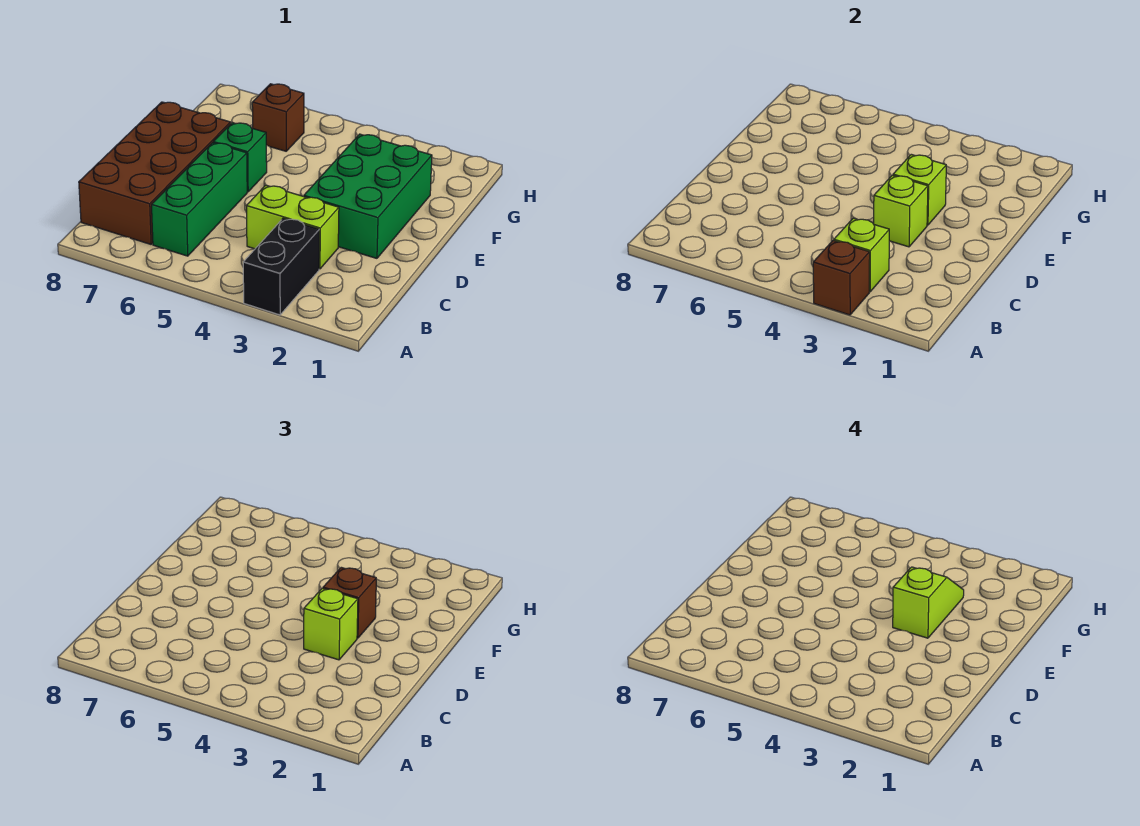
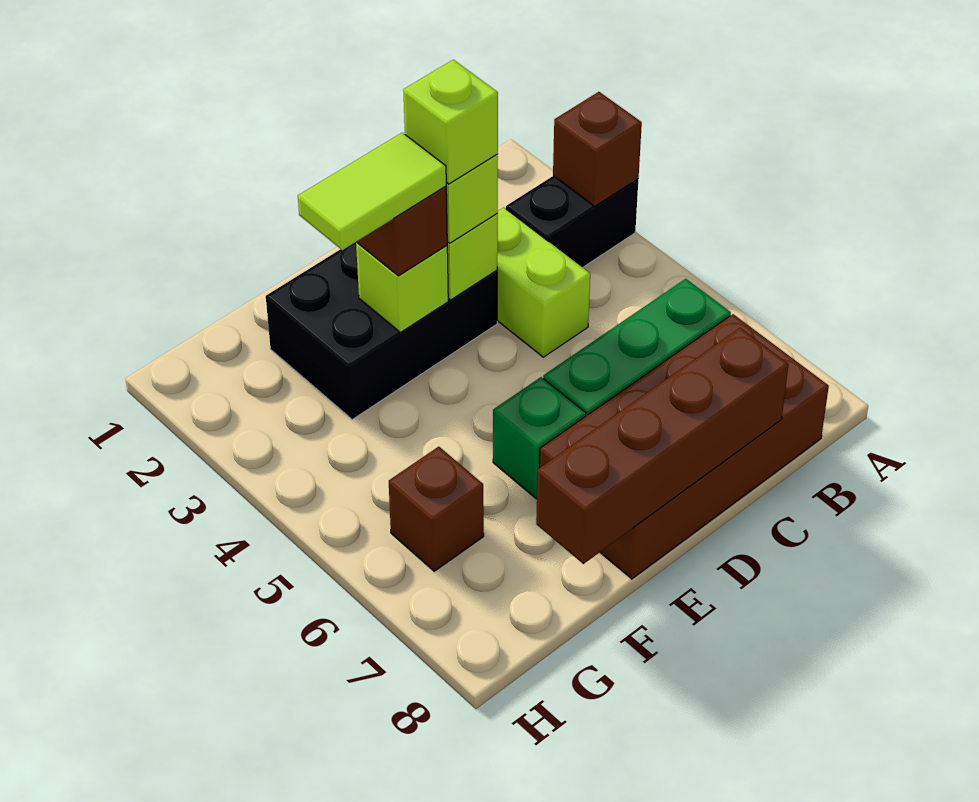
lime 1x1 brick [834,218,889,292] -> lime 1x1 brick moved to [403,60,498,184]
none -> brown 1x4 brick [536,328,789,564]
green 2x3 brick [304,134,432,258] -> black 2x3 brick [266,242,497,419]
lime 1x2 slope [893,567,964,638] -> lime 1x2 tile [298,133,446,250]

